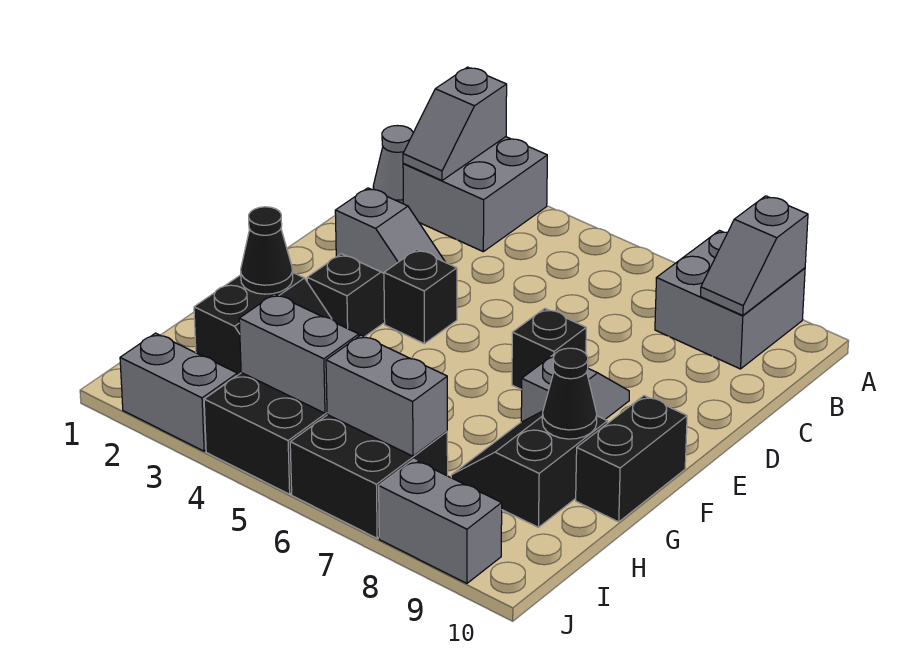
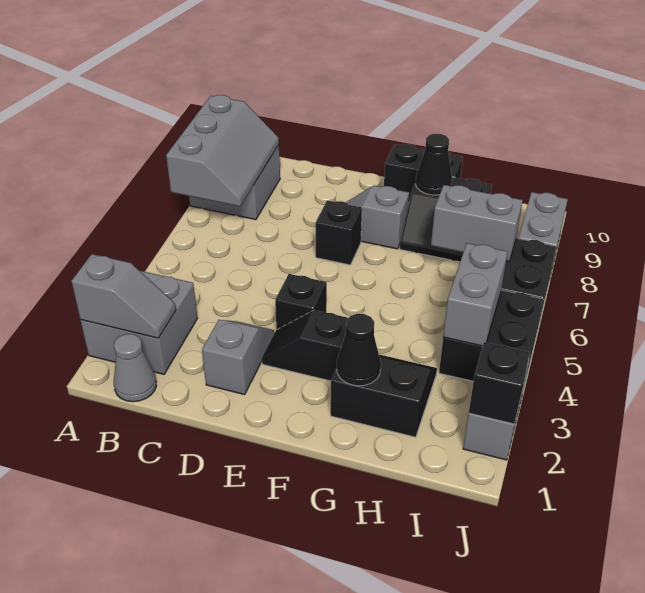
grey 1x2 slope [701,196,808,316] -> grey 2x3 slope [166,95,279,206]
grey 1x2 brick [326,335,447,456] -> grey 1x2 brick turned to [431,185,523,262]
none -> black 1x1 brick [469,342,530,424]

